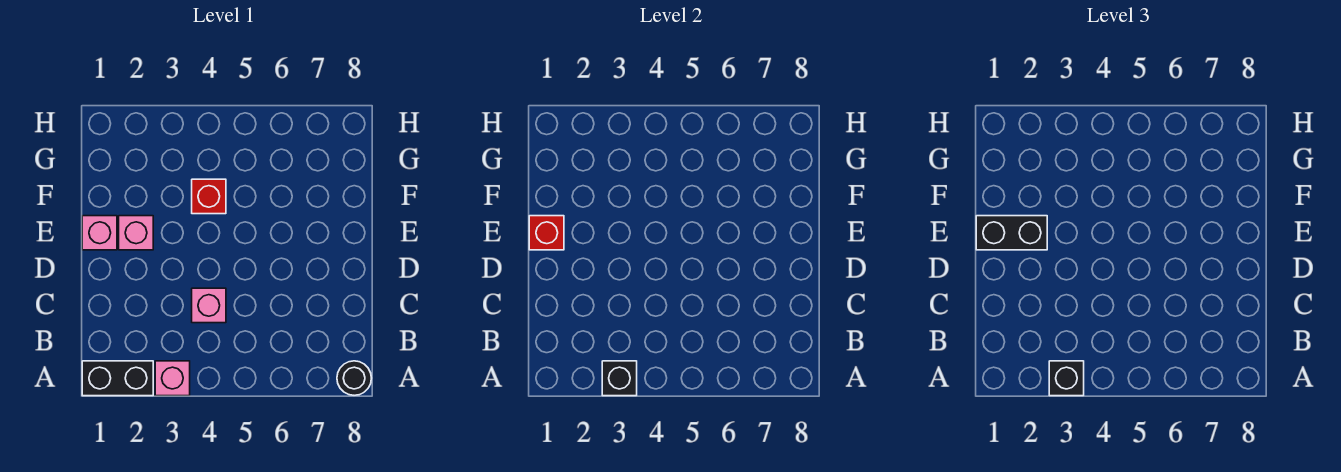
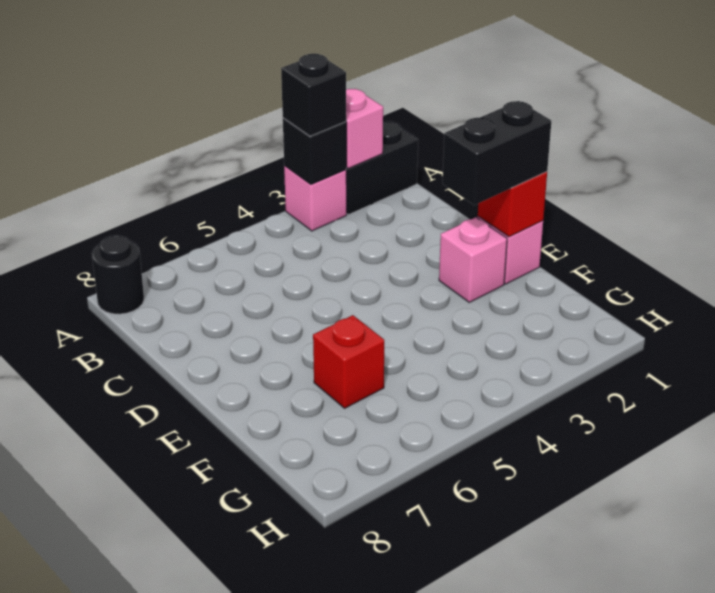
pink 1x1 brick [192,288,226,323] -> pink 1x1 brick moved to [346,89,383,168]
red 1x1 brick [192,179,226,214] -> red 1x1 brick moved to [313,315,384,408]

